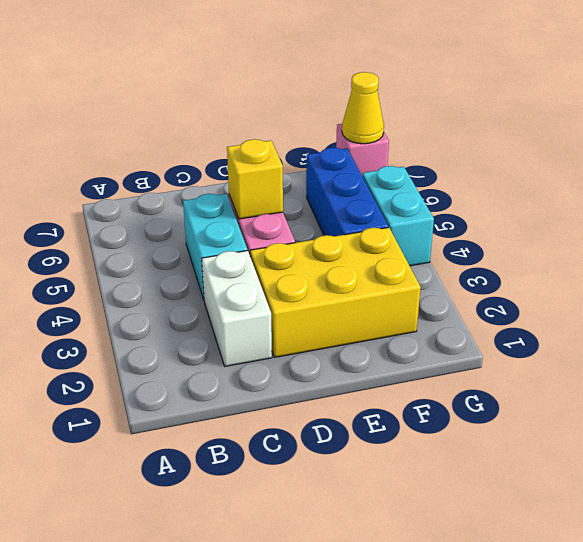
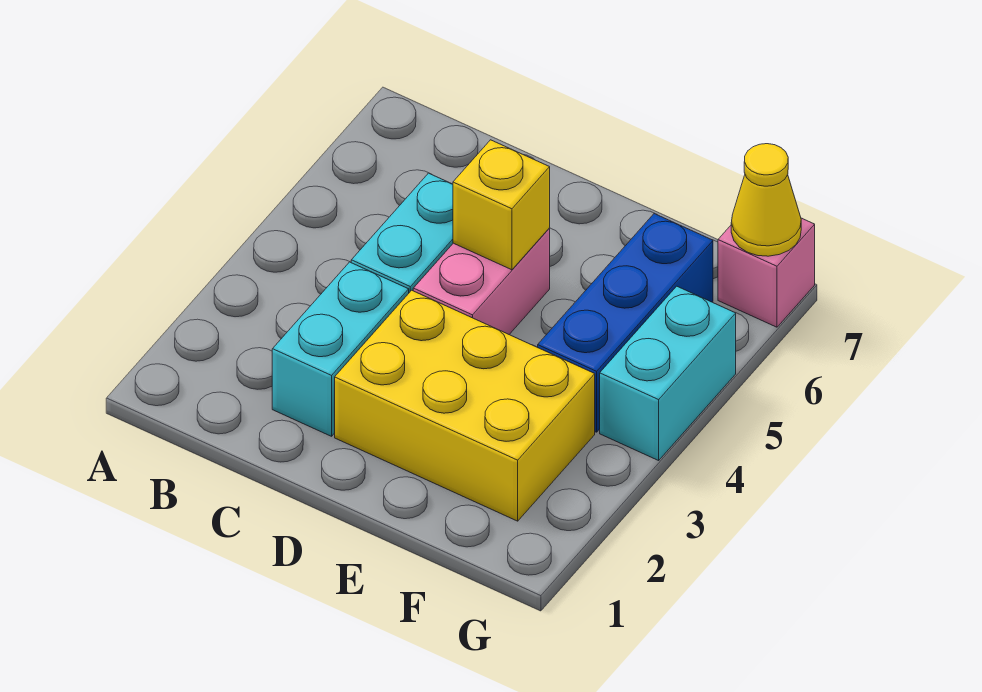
white 1x2 brick [202,251,272,366] -> cyan 1x2 brick [272,262,409,436]

